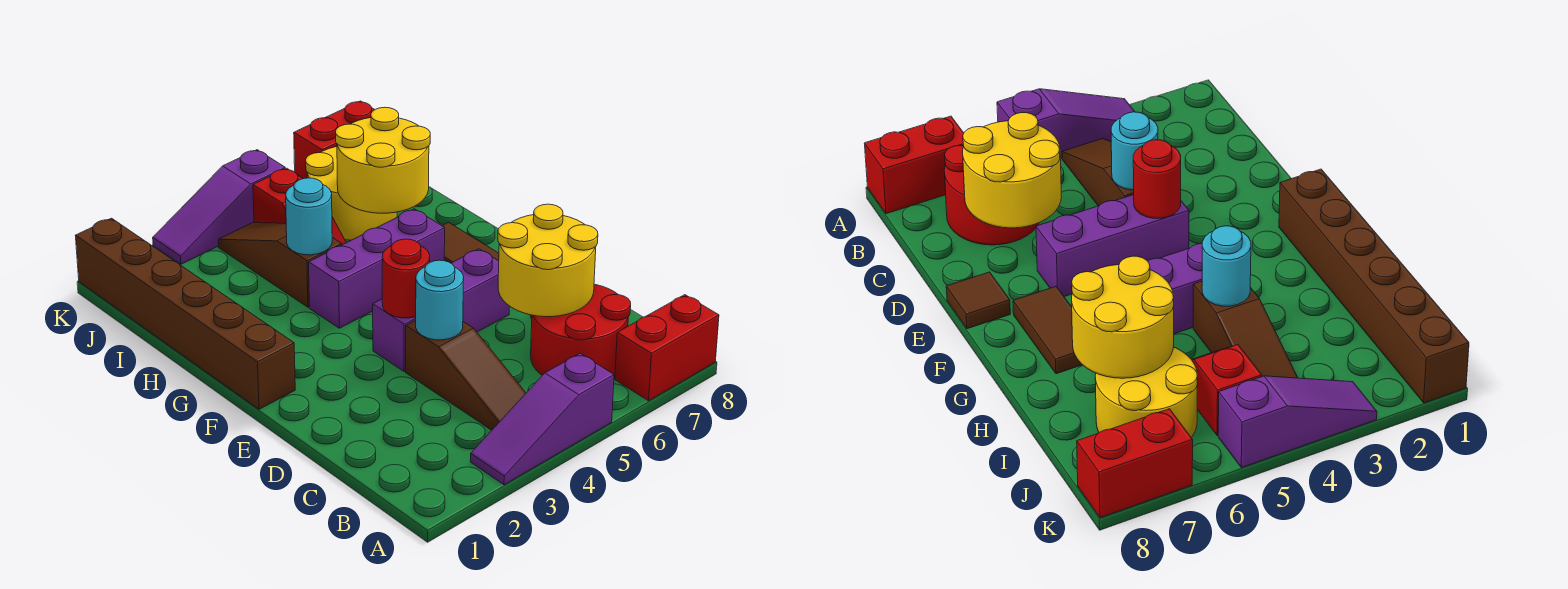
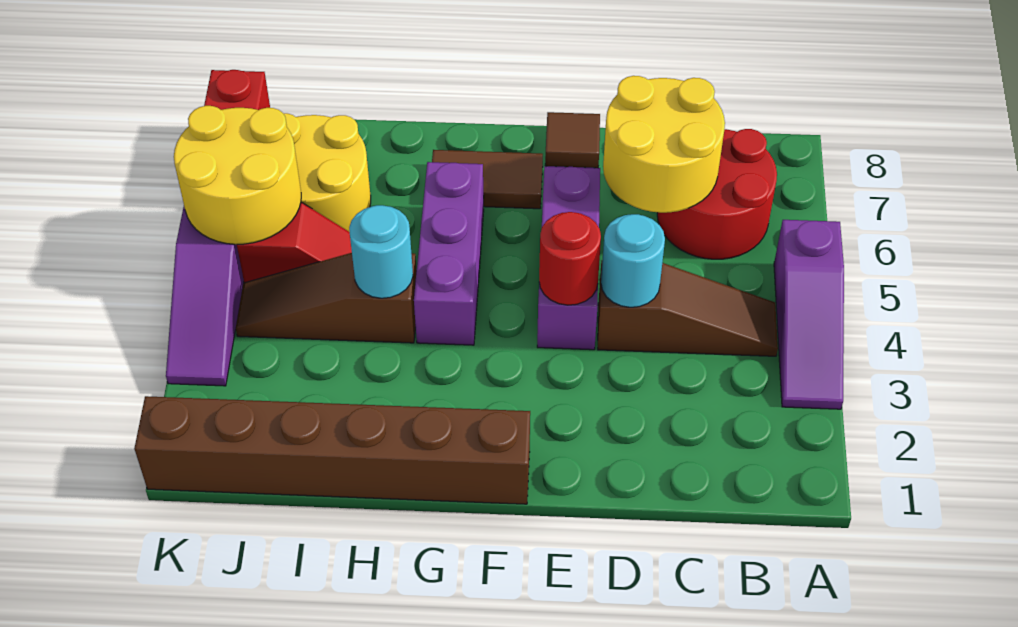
red 1x2 brick [615,295,719,401] -> none
yellow 2x2 round brick [336,107,430,213] -> yellow 2x2 round brick moved to [174,106,301,244]

